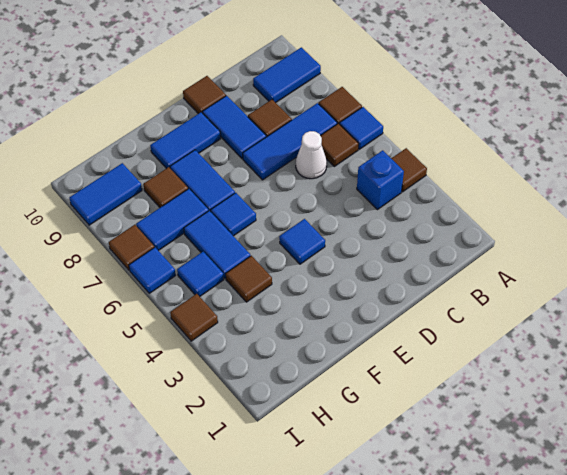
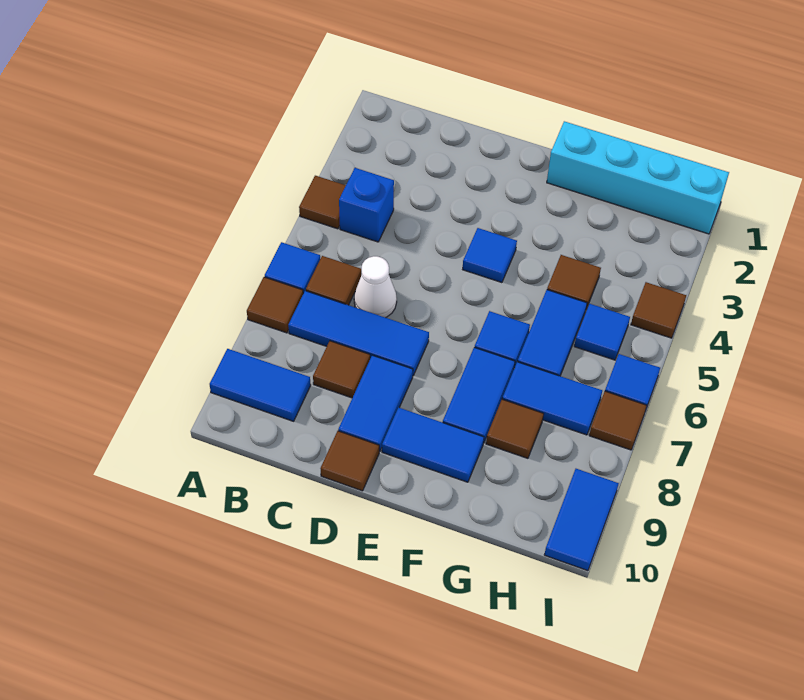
none -> cyan 1x4 brick [547,121,729,234]
blue 1x2 tile [69,163,142,225] -> blue 1x2 tile turned to [544,469,619,571]

